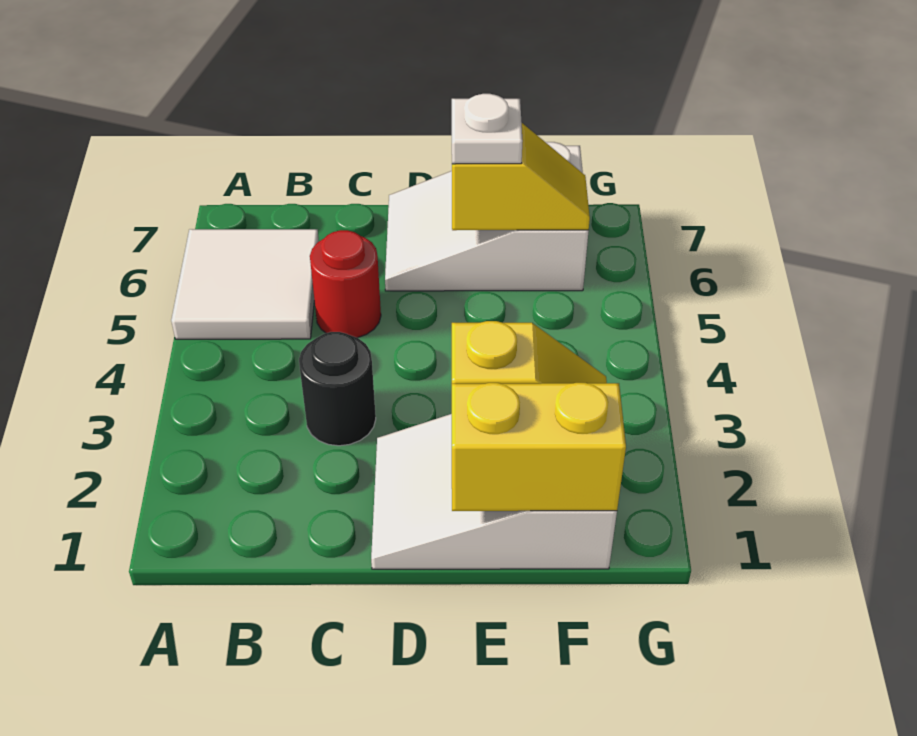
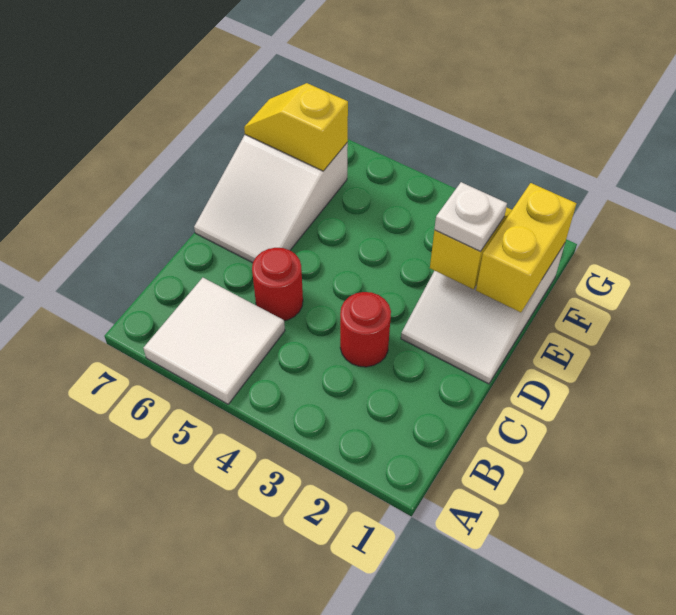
black 1x1 round brick [299,332,376,446] -> red 1x1 round brick [340,292,391,367]
yellow 1x2 slope [452,123,590,230] -> yellow 1x2 slope turned to [244,83,348,171]
white 1x1 plate [452,94,523,164] -> white 1x1 plate moved to [434,182,507,251]

